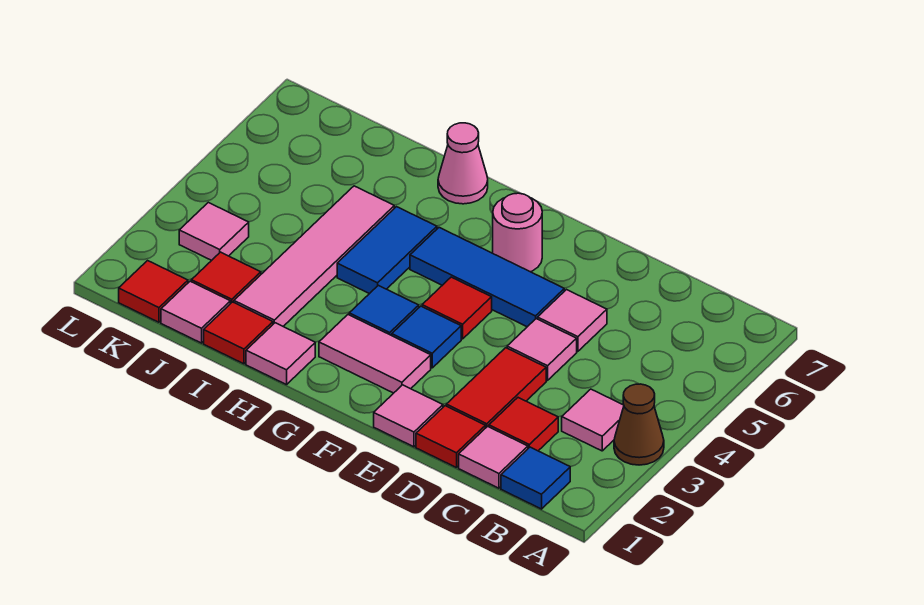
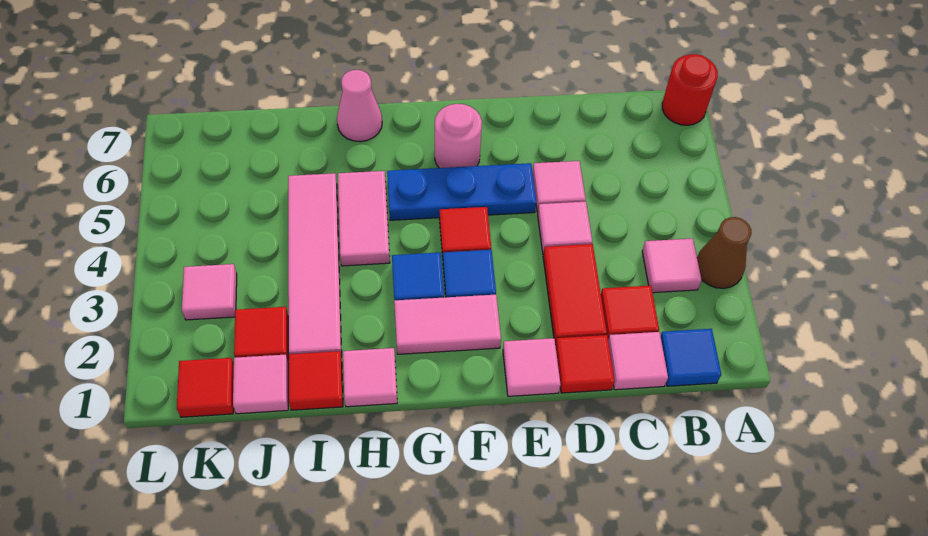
none -> red 1x1 round brick [662,54,718,125]
blue 1x3 tile [410,228,564,327] -> blue 1x3 plate [387,163,536,220]
blue 1x2 tile [337,207,437,294] -> pink 1x2 tile [338,171,390,266]

